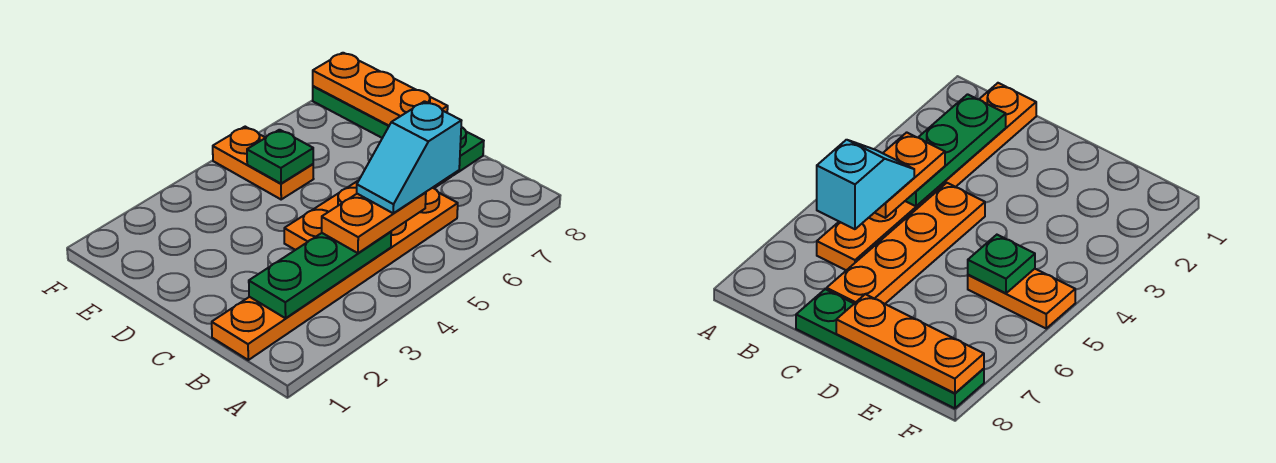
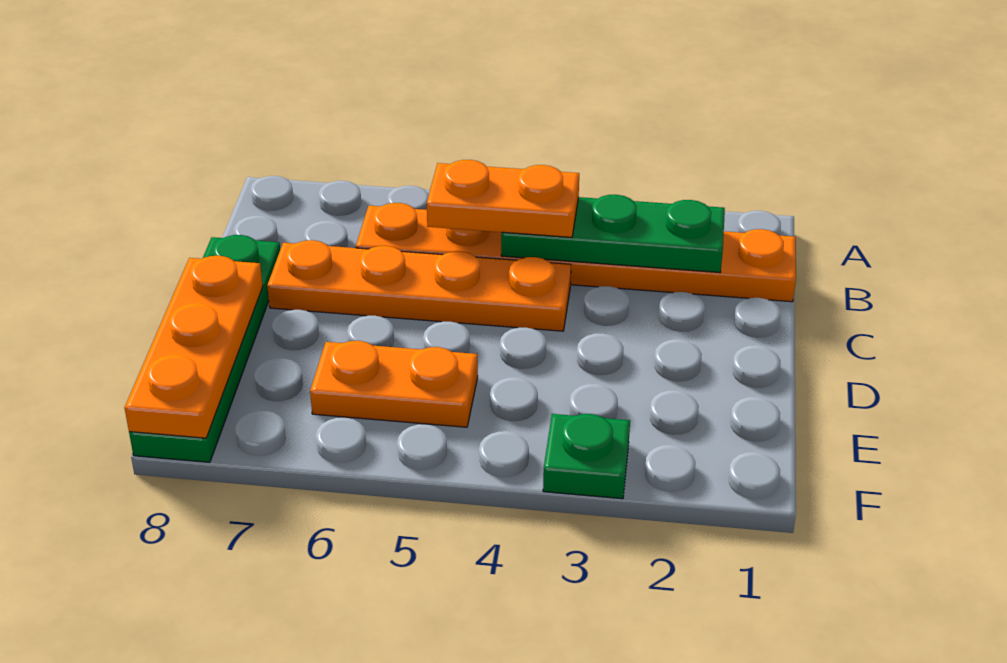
cyan 1x2 slope [357,101,461,213] -> none
orange 1x2 plate [213,127,313,199] -> orange 1x2 plate turned to [310,341,478,427]
green 1x1 plate [247,130,313,183] -> green 1x1 plate moved to [543,414,630,499]

